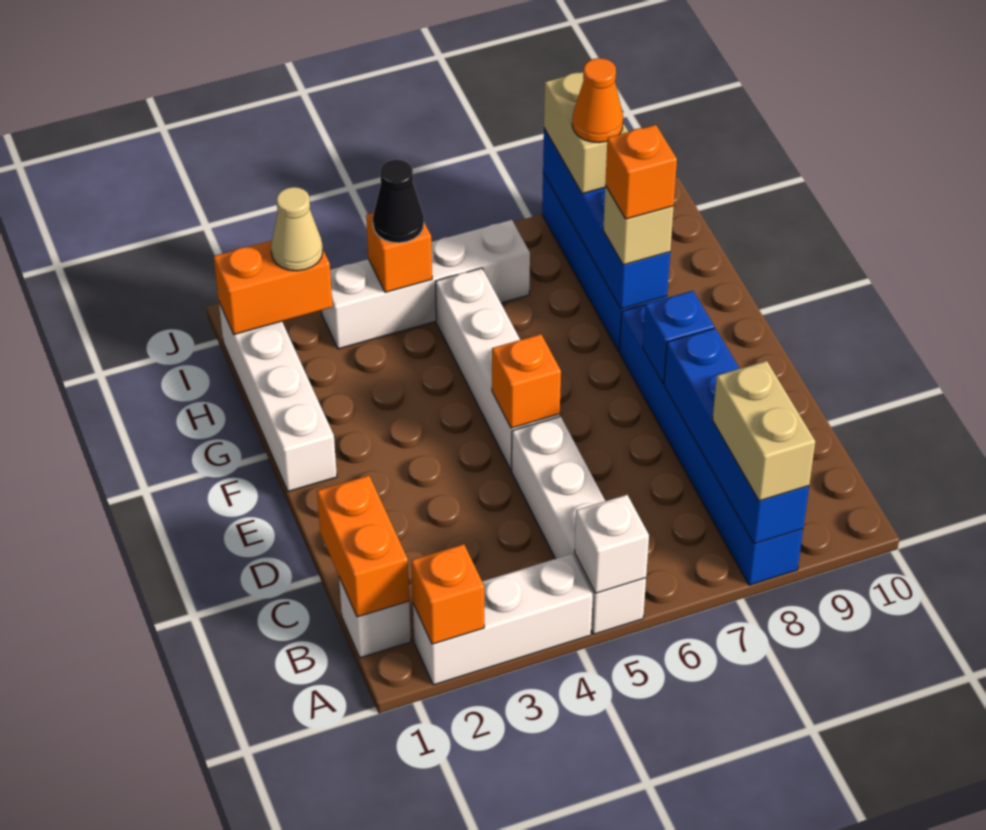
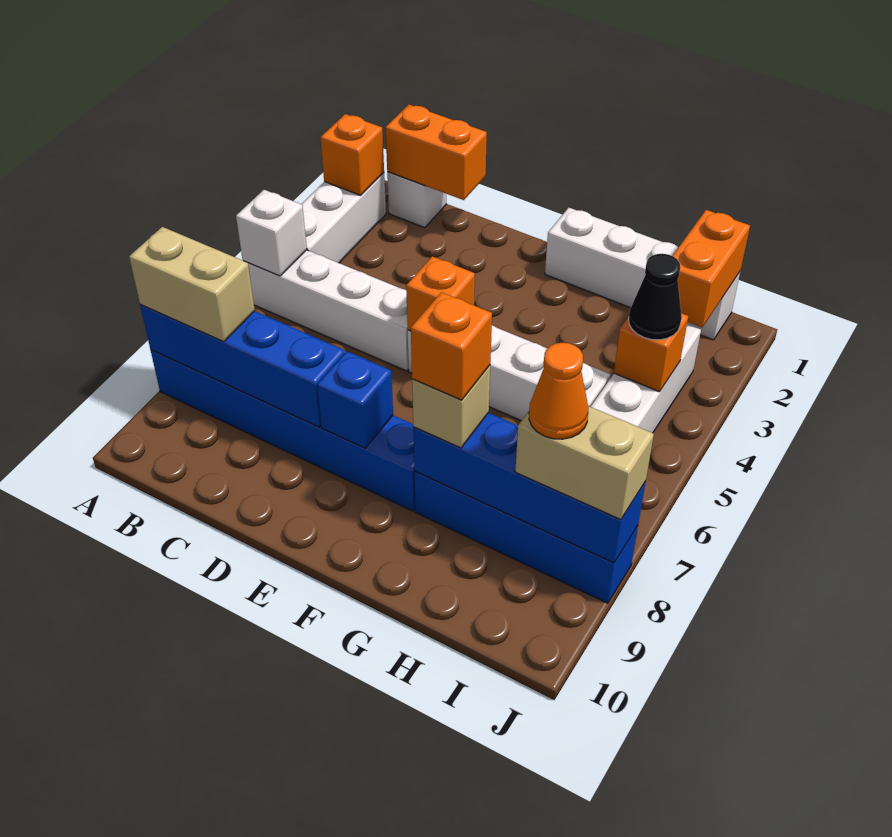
tan 1x1 cone [271,187,323,271] -> none

